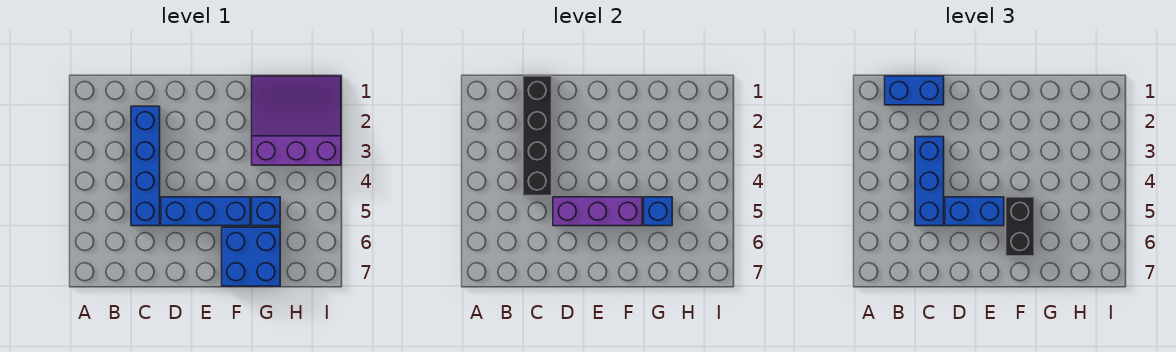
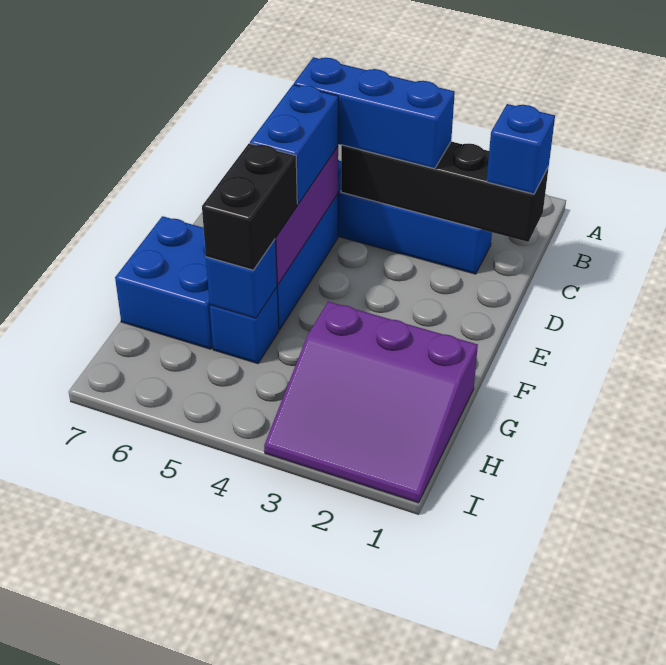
blue 1x2 brick [885,76,944,105] -> blue 1x1 brick [486,104,555,194]
black 1x2 brick [1006,197,1034,256] -> black 1x2 brick turned to [202,143,297,270]
purple 3x3 slope [252,76,341,165] -> purple 3x3 slope turned to [264,301,478,503]

